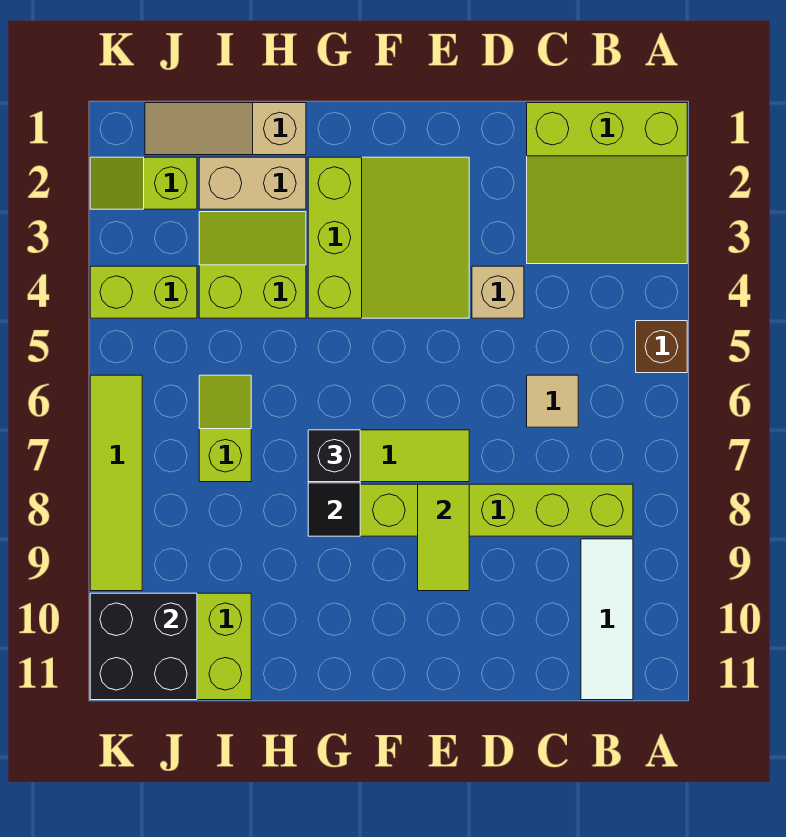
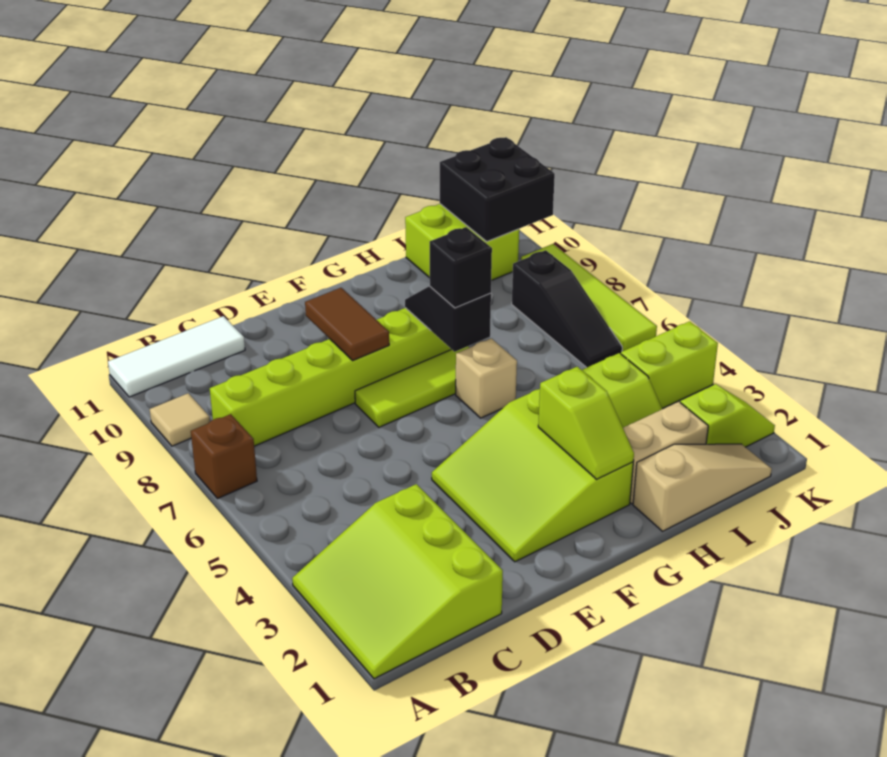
lime 3x3 slope [527,103,687,264] -> lime 3x3 slope turned to [292,484,503,679]
brown 1x1 brick [636,321,687,373] -> brown 1x1 brick moved to [191,414,257,499]
white 1x3 tile [581,539,633,700] -> white 1x3 tile turned to [108,316,245,397]
tan 1x1 tile [527,375,578,427] -> tan 1x1 tile moved to [150,393,210,446]
tan 1x1 brick [472,266,524,318] -> tan 1x1 brick moved to [456,338,517,418]
lime 1x2 tile [418,484,469,591] -> brown 1x2 tile [305,288,389,360]
lime 1x2 slope [199,375,251,482] -> lime 1x2 slope moved to [538,367,634,479]
none -> black 1x3 slope [512,250,622,368]

